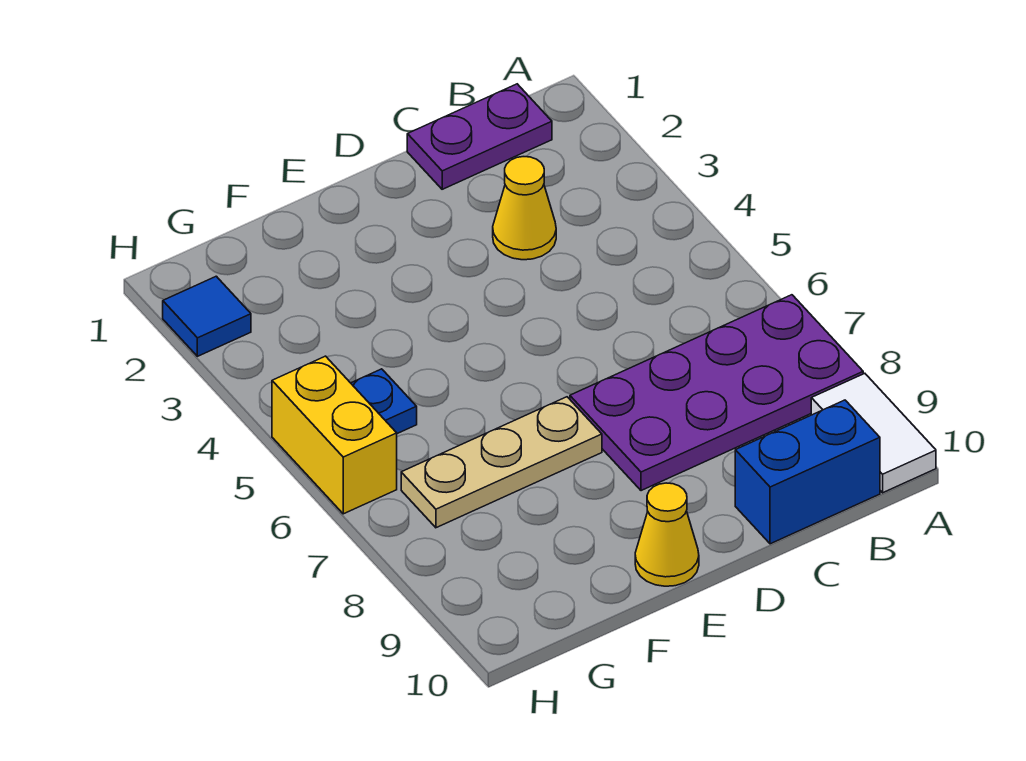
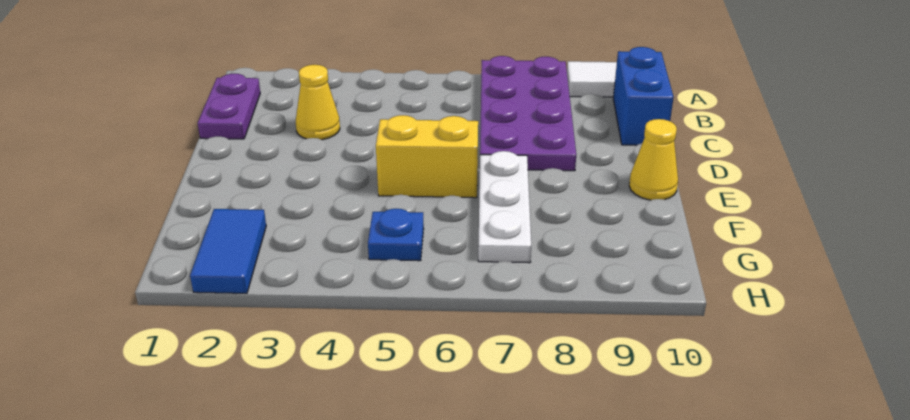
tan 1x3 plate [401,397,602,528] -> white 1x3 plate [478,151,531,263]
blue 1x1 tile [163,276,251,356] -> blue 1x2 tile [190,209,266,293]
yellow 1x2 brick [272,356,397,514] -> yellow 1x2 brick moved to [376,115,478,198]

